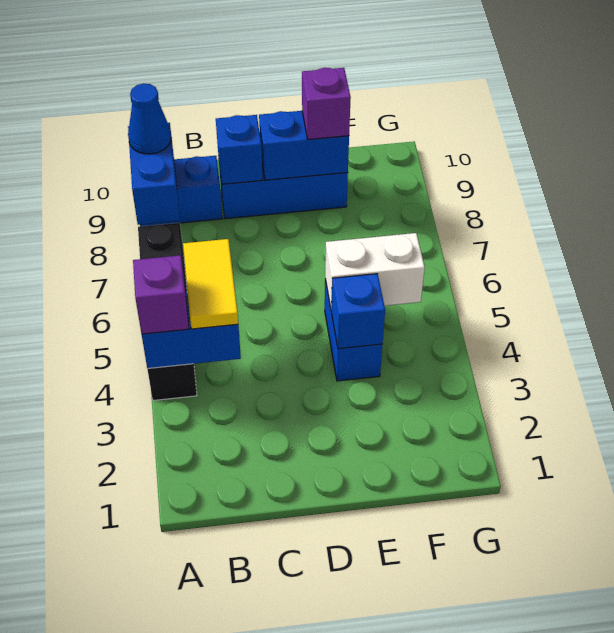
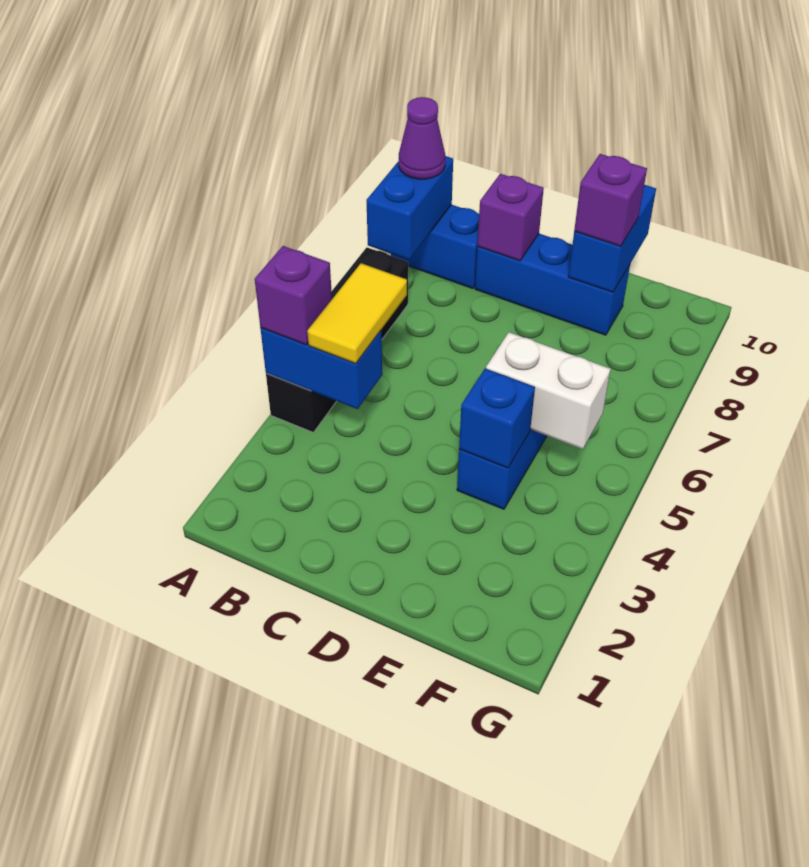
blue 1x1 cone [128,83,171,154] -> purple 1x1 cone [399,97,445,179]
blue 1x1 brick [216,115,263,184] -> purple 1x1 brick [478,174,544,261]
blue 1x2 brick [259,111,349,180] -> blue 1x2 brick turned to [568,185,656,292]

